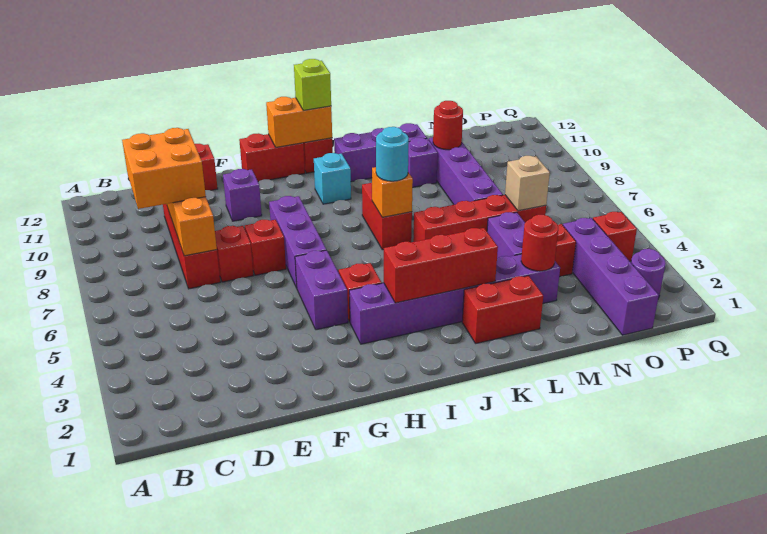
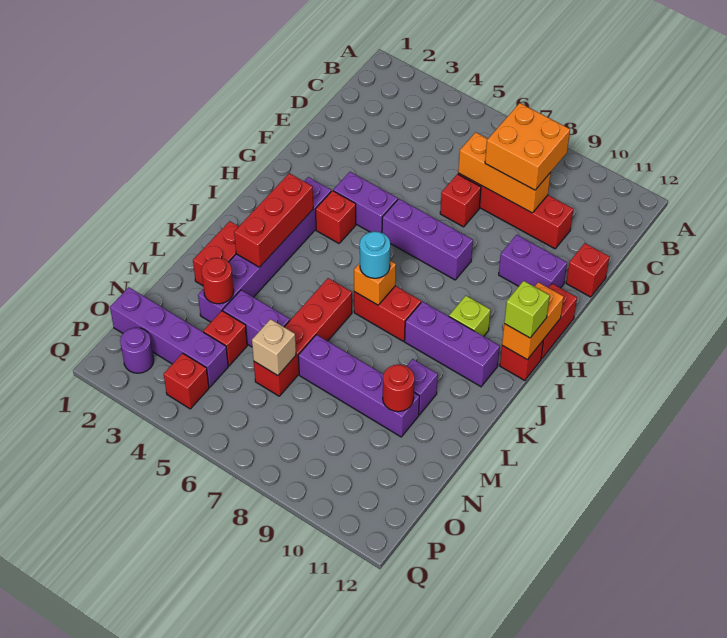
red 1x1 brick [245,220,286,275] -> none
purple 1x1 brick [223,169,262,221] -> purple 1x2 brick [499,235,567,288]
cyan 1x1 brick [314,153,351,204] -> lime 1x1 brick [449,296,491,336]
purple 1x3 brick [334,123,427,182] -> purple 1x3 brick turned to [405,301,500,387]

